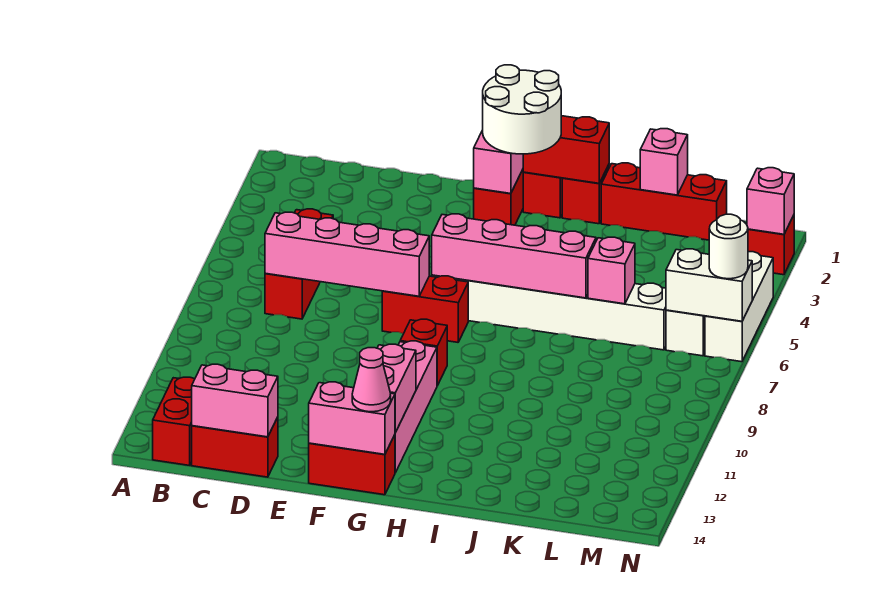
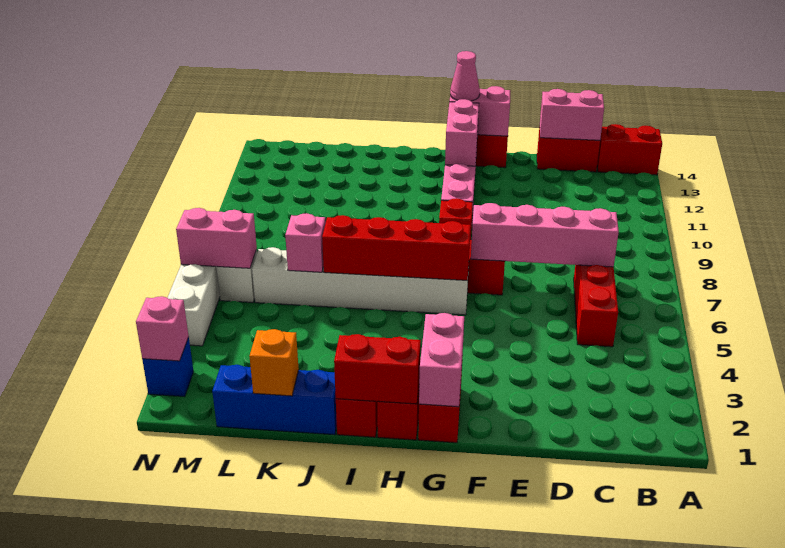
red 1x2 brick [153,377,195,465] -> red 1x2 brick turned to [597,124,662,175]
white 2x2 round brick [483,65,561,154] -> none
pink 1x4 brick [432,214,596,298] -> red 1x4 brick [322,215,471,280]
red 1x3 brick [601,163,727,240] -> blue 1x3 brick [212,365,337,435]
pink 1x1 brick [640,129,688,195] -> orange 1x1 brick [249,329,299,396]
white 1x2 brick [666,249,752,321] -> pink 1x2 brick [176,208,257,268]
red 1x1 brick [748,215,794,275] -> blue 1x1 brick [142,338,194,397]
white 1x1 round brick [709,214,748,279] -> none

